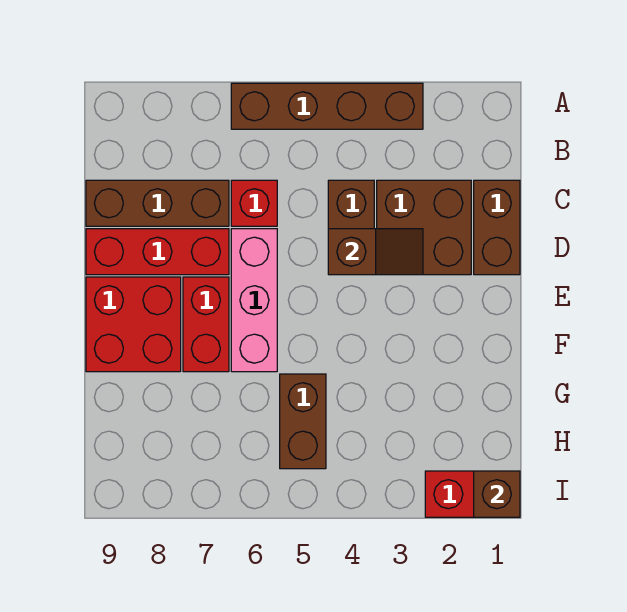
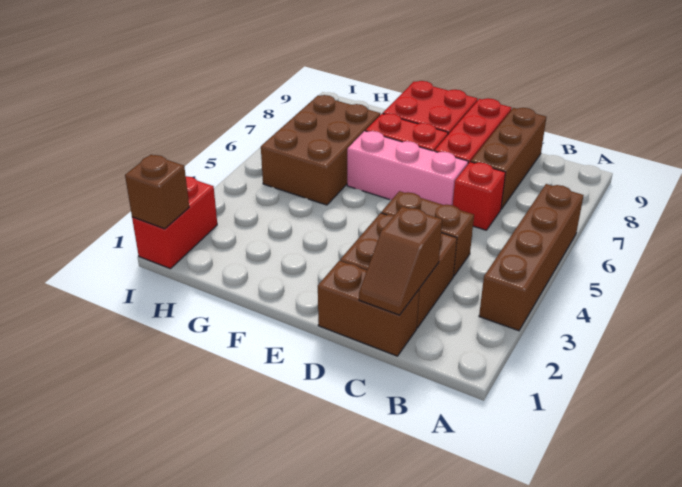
brown 1x2 slope [328,229,423,275] -> brown 1x2 slope moved to [359,206,442,315]
brown 1x2 brick [280,374,326,469] -> brown 2x3 brick [261,95,380,205]

